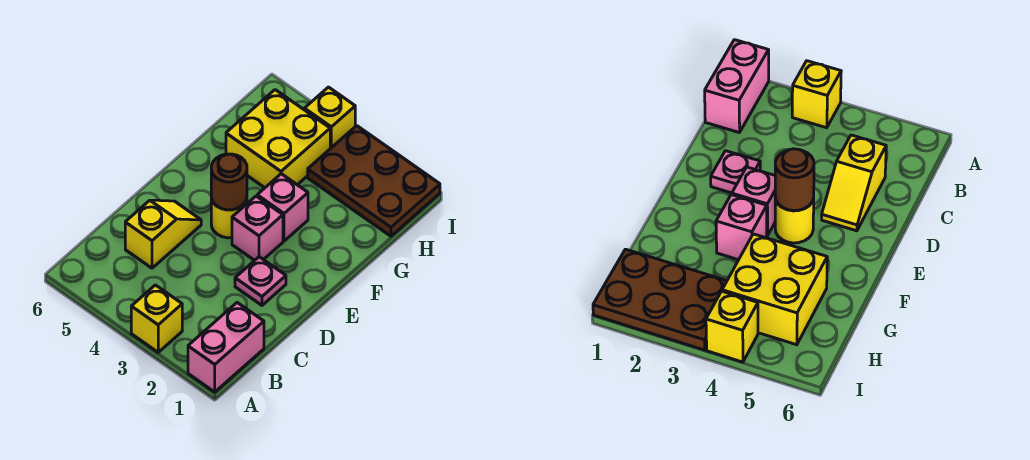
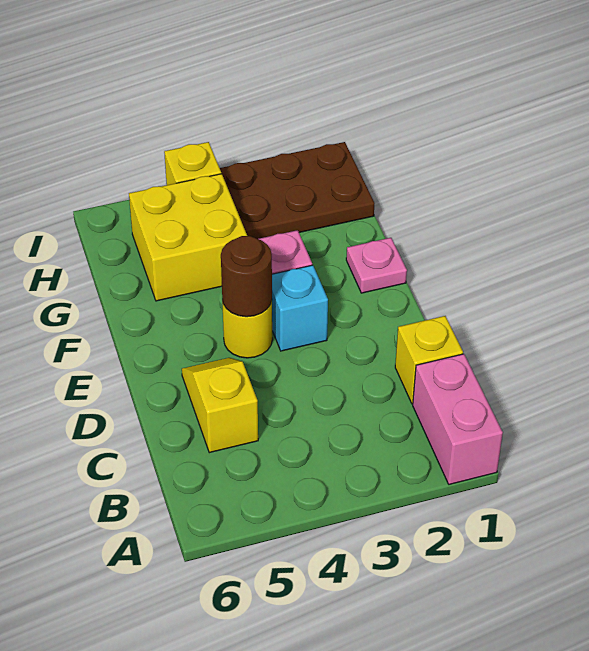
yellow 1x1 brick [131,285,182,352] -> yellow 1x1 brick moved to [395,316,463,404]
pink 1x1 plate [235,257,286,305] -> pink 1x1 plate moved to [346,238,407,293]
pink 1x1 brick [232,196,283,260] -> cyan 1x1 brick [272,265,328,351]

